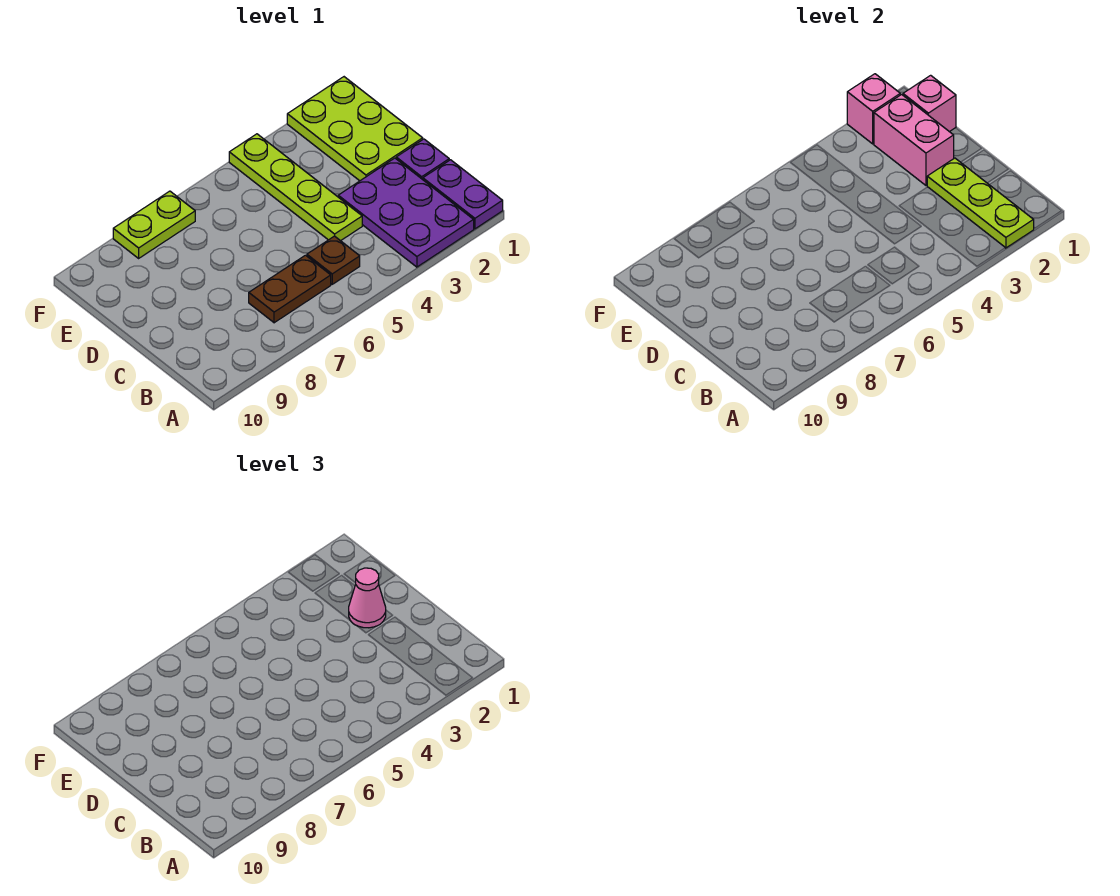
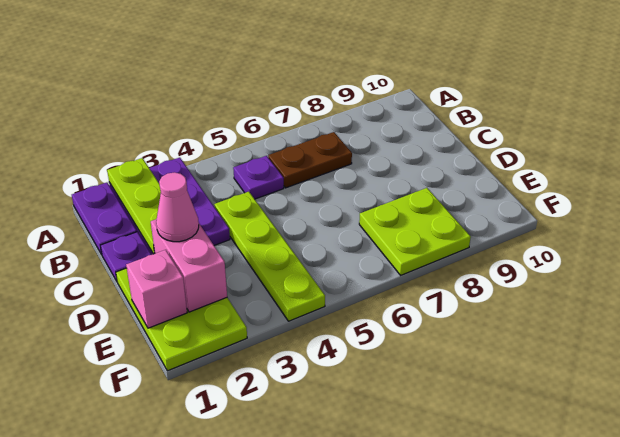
brown 1x1 plate [307,236,360,284] -> purple 1x1 plate [233,156,284,199]
pink 1x1 brick [847,74,900,144] -> none
lime 1x2 plate [113,191,195,258] -> lime 2x2 plate [359,188,471,275]

